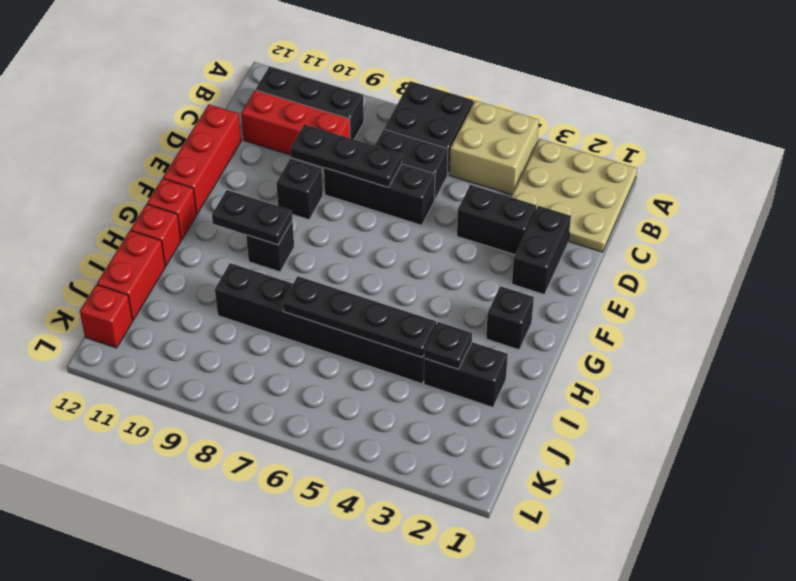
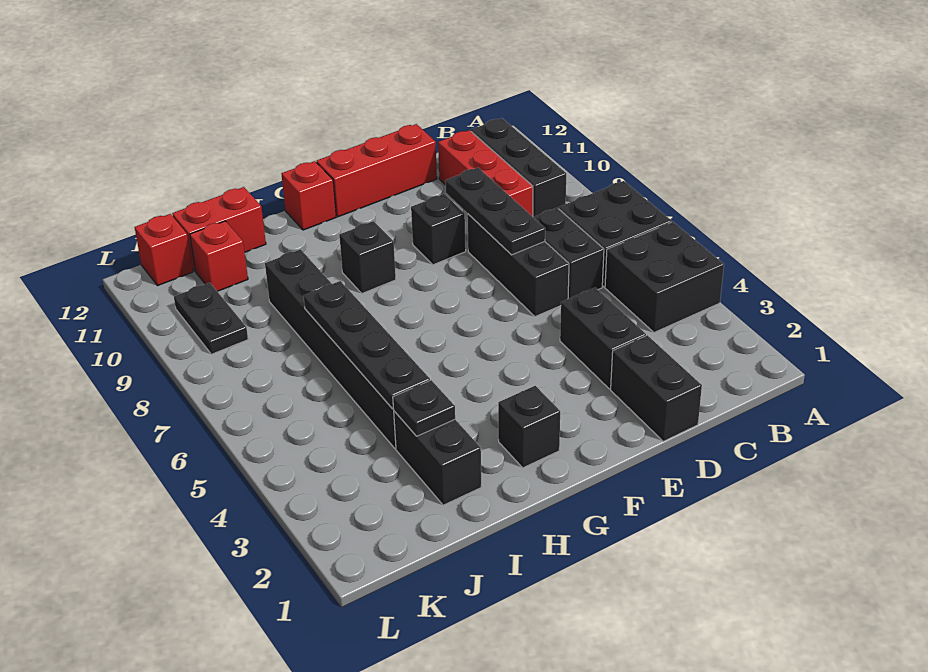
tan 3x3 plate [511,139,637,252] -> none
tan 2x2 brick [449,101,539,195] -> black 2x2 brick [605,222,724,332]
black 1x2 brick [512,206,571,295] -> black 1x2 brick turned to [611,335,702,441]
black 1x2 plate [212,190,292,245] -> black 1x2 plate moved to [174,283,248,354]
red 1x1 brick [131,204,181,266] -> red 1x1 brick moved to [190,221,248,291]

